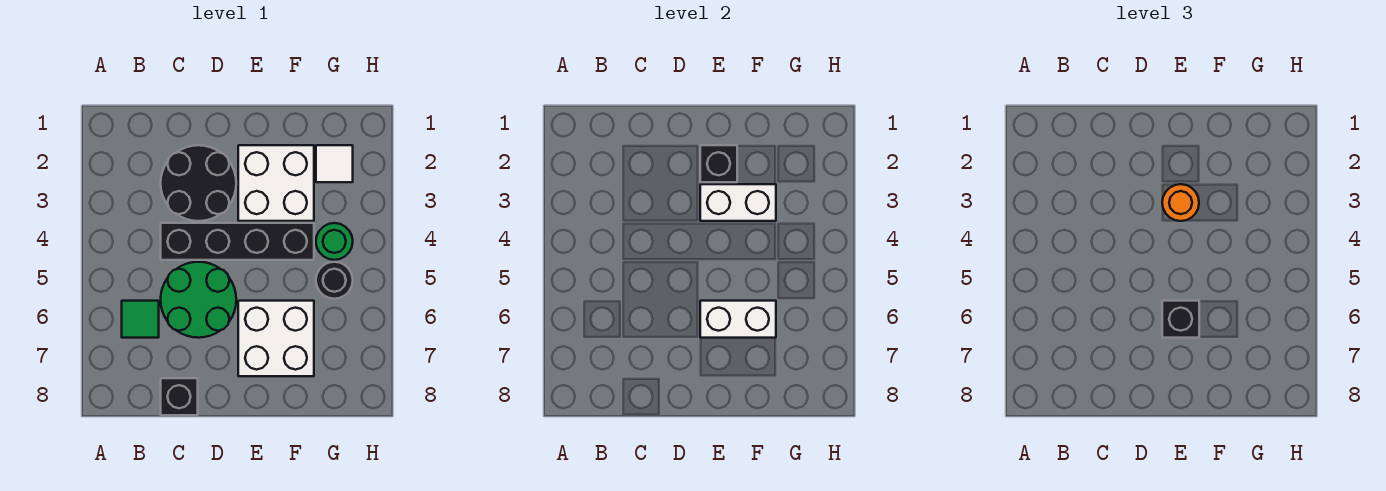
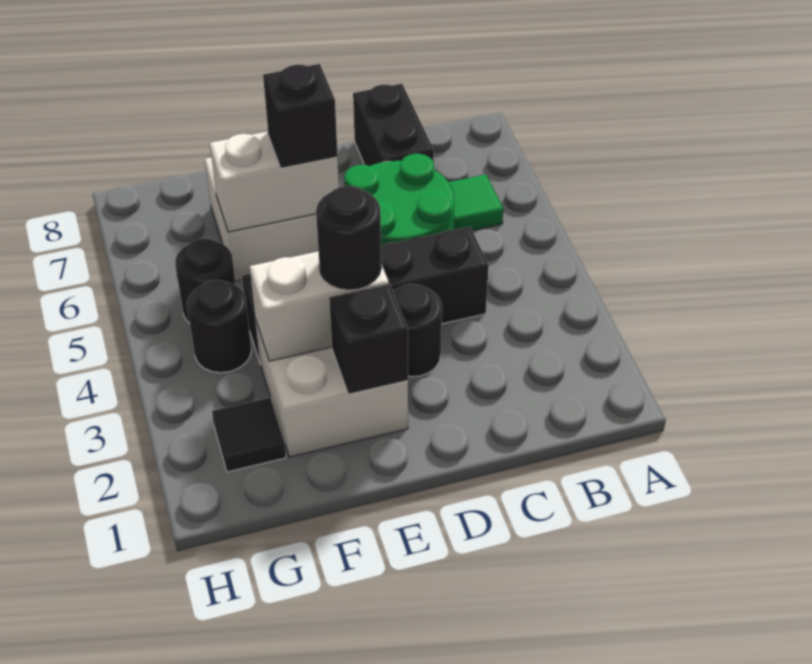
black 2x2 round brick [161,145,236,221] -> black 1x1 round brick [393,284,442,377]
black 1x1 brick [161,378,198,415] -> black 1x2 brick [353,84,434,166]
orange 1x1 round brick [1162,184,1199,221] -> black 1x1 round brick [316,186,381,289]
white 1x1 tile [316,145,353,182] -> black 1x1 tile [212,398,286,472]
green 1x1 round brick [316,223,353,260] -> black 1x1 round brick [187,280,252,373]

